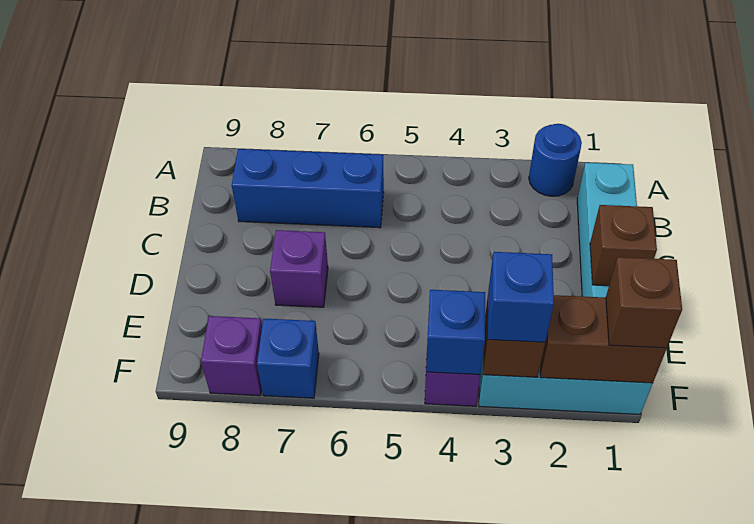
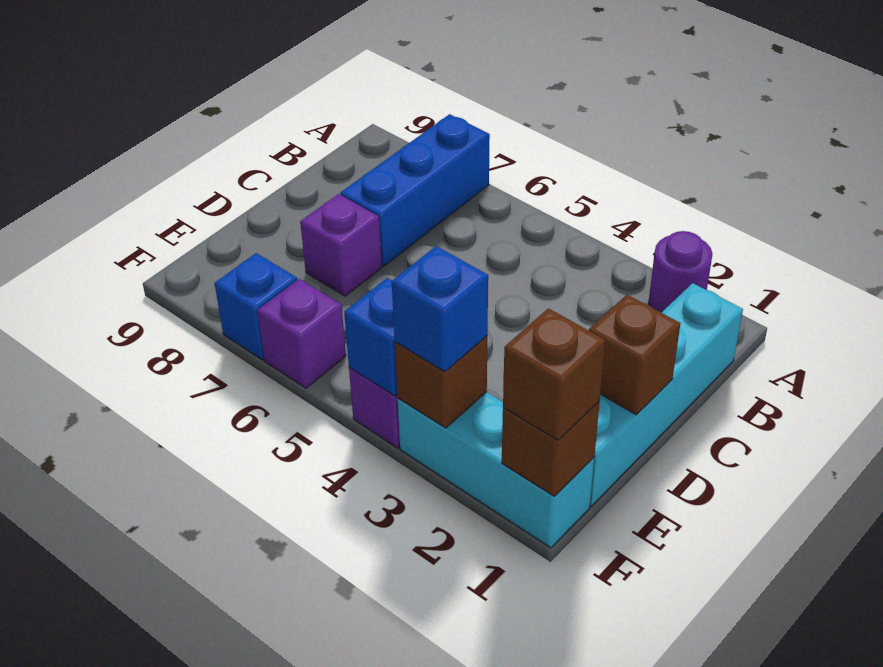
blue 1x1 round brick [529,124,582,196] -> purple 1x1 round brick [648,231,712,313]
blue 1x3 brick [232,149,384,228] -> blue 1x3 brick turned to [340,114,490,266]
brown 1x2 brick [540,295,667,383] -> brown 1x1 brick [502,401,600,496]
purple 1x1 brick [201,316,262,396] -> purple 1x1 brick moved to [257,279,346,388]

